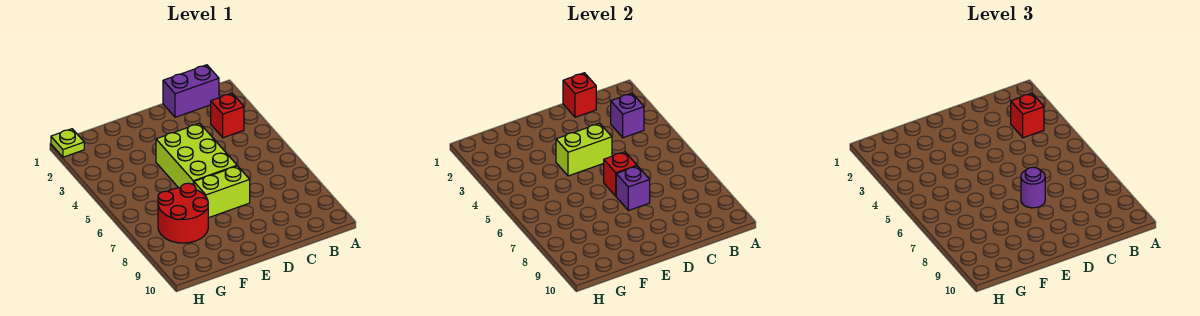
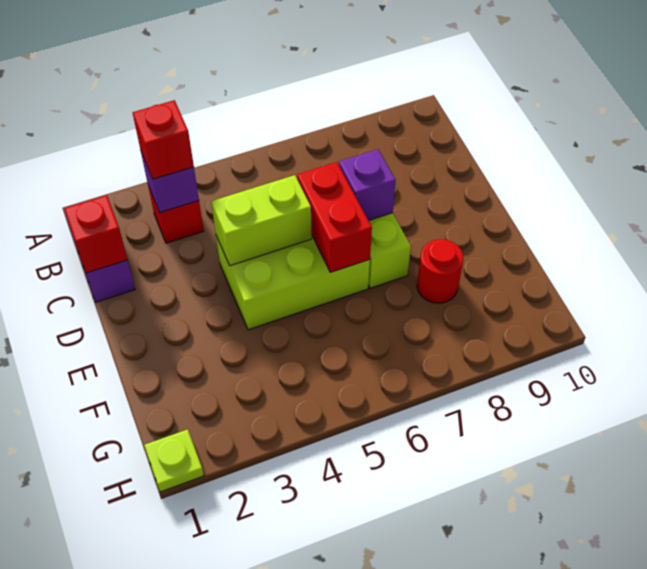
lime 1x2 brick [556,123,612,176] -> lime 1x2 brick turned to [211,175,312,266]
red 1x1 brick [603,152,637,196] -> red 1x2 brick [297,162,372,272]
purple 1x1 round brick [1021,167,1045,208] -> none
red 2x2 round brick [158,183,208,243] -> red 1x1 round brick [417,239,463,303]

